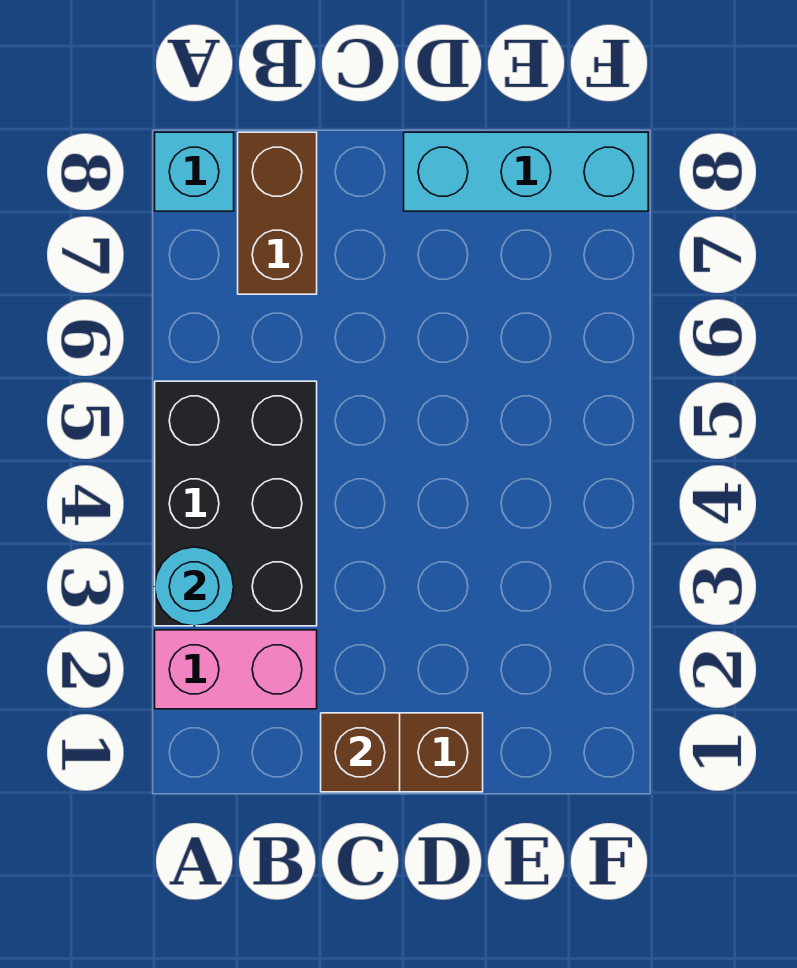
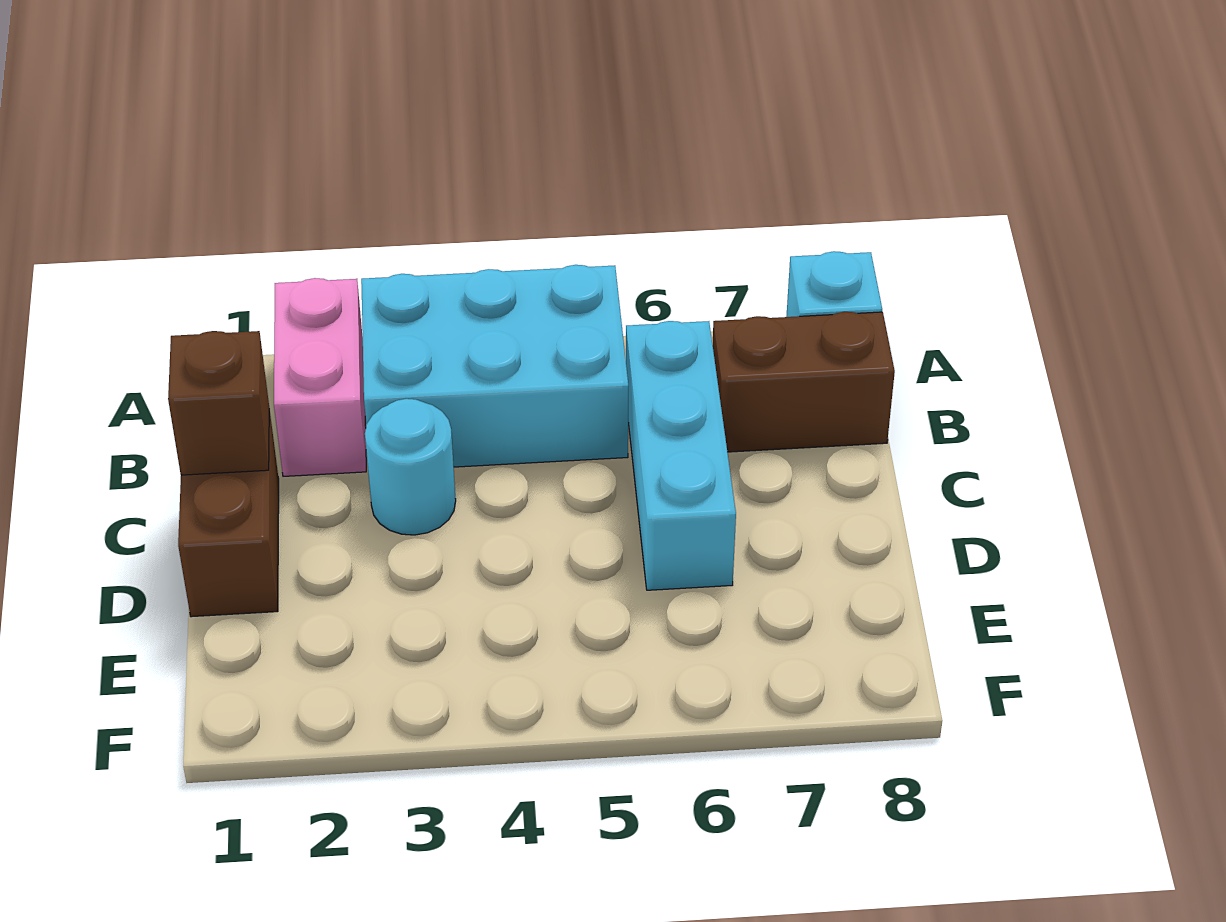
black 2x3 brick [155,381,317,626] -> cyan 2x3 brick [361,265,628,467]
cyan 1x1 round brick [155,547,234,626] -> cyan 1x1 round brick moved to [365,399,456,535]
cyan 1x3 brick [404,132,648,211] -> cyan 1x3 brick moved to [626,321,736,590]

